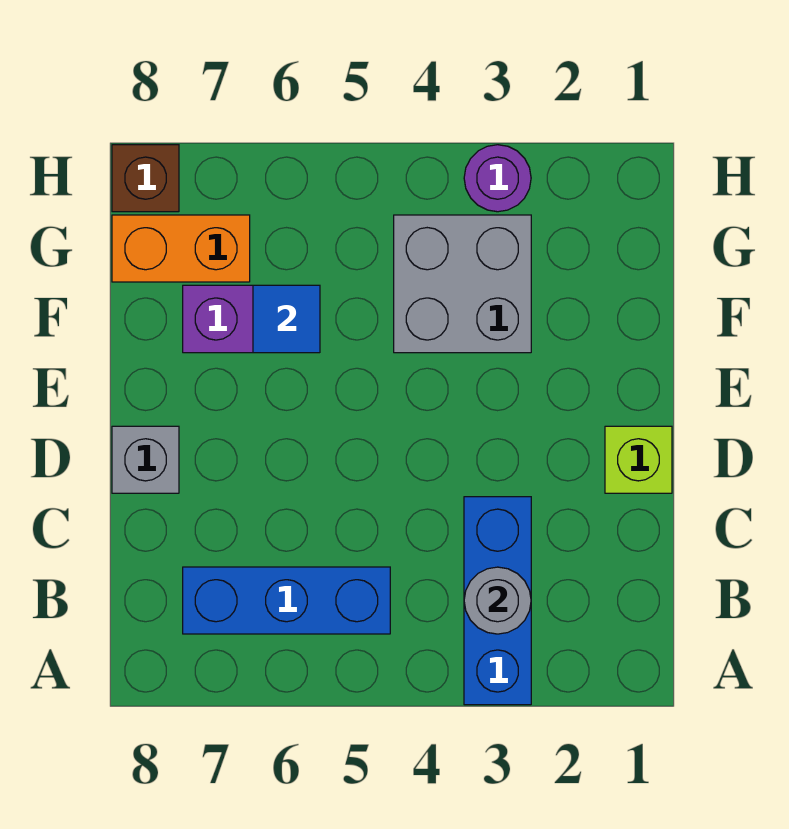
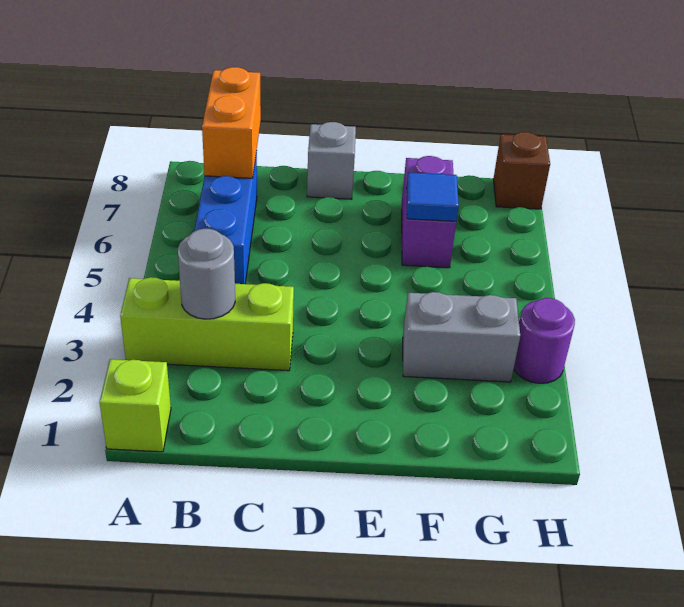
blue 1x3 brick [464,497,531,705] -> lime 1x3 brick [120,277,294,371]
lime 1x1 brick [605,426,672,493] -> lime 1x1 brick moved to [100,359,171,452]
grey 2x2 brick [394,215,531,353] -> grey 1x2 brick [403,292,520,382]
orange 1x2 brick [112,215,250,282] -> orange 1x2 brick moved to [202,67,261,178]

